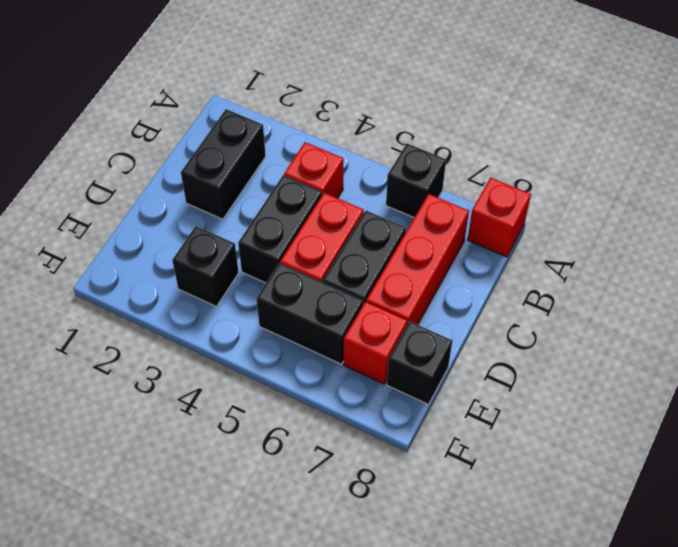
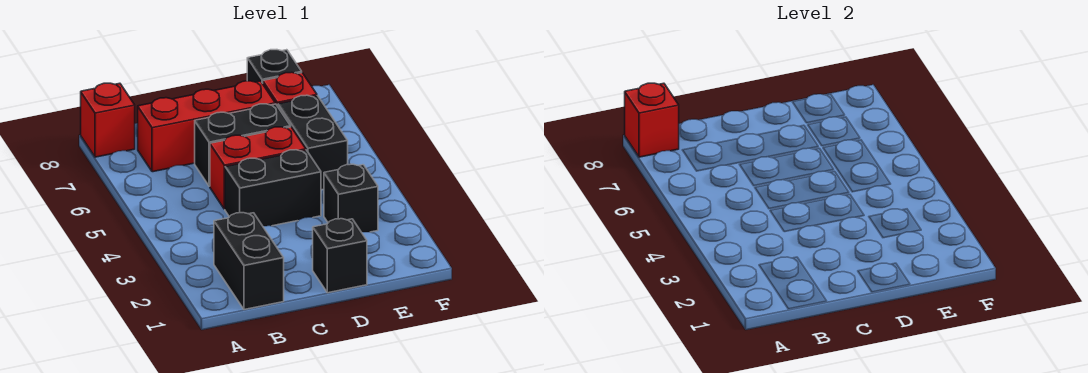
black 1x1 brick [386,144,446,218] -> black 1x1 brick moved to [313,219,367,293]
black 1x2 brick [181,109,266,219] -> black 1x2 brick turned to [214,213,284,310]
red 1x1 brick [284,142,343,198] -> red 1x1 brick moved to [625,83,679,157]

